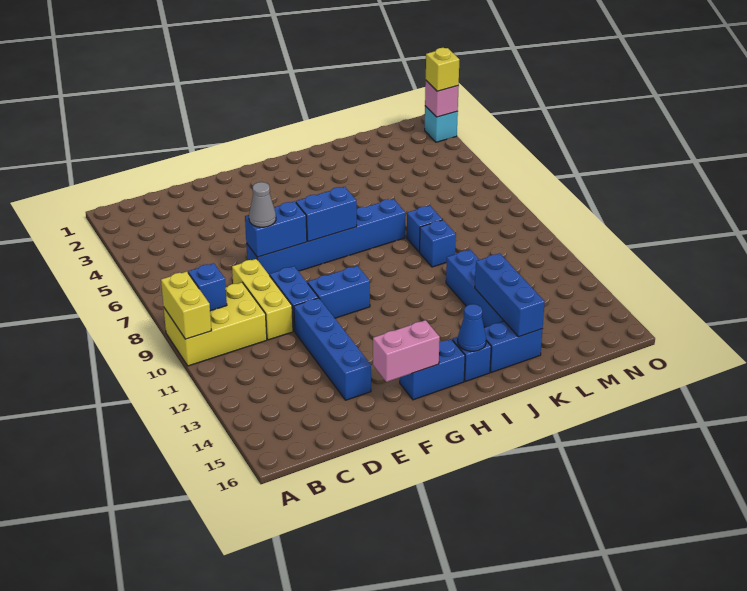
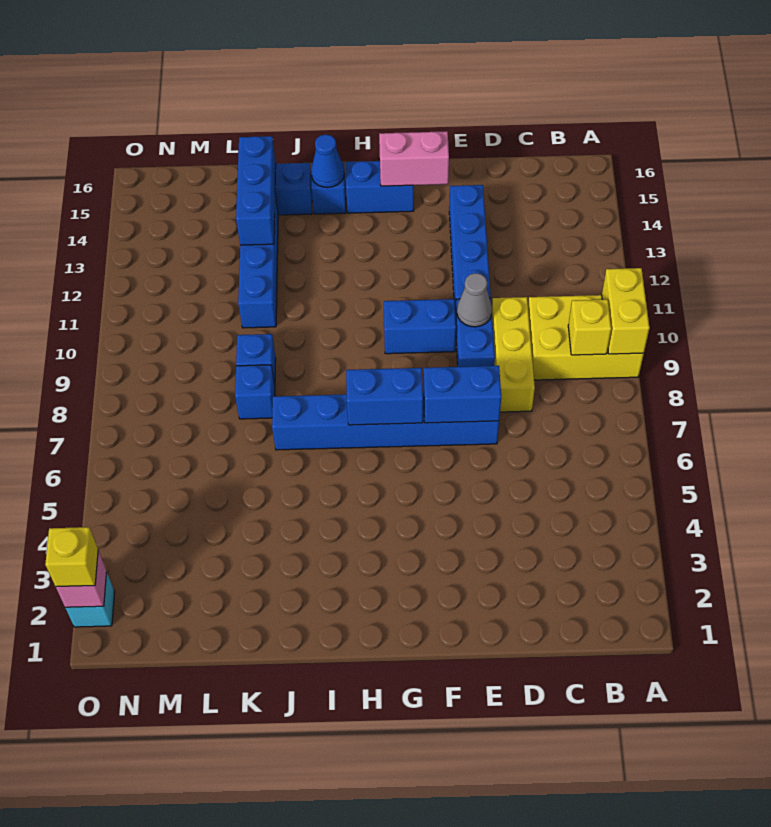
blue 1x1 brick [188,263,227,311] -> yellow 1x1 brick [568,299,611,355]
grey 1x1 cone [249,182,276,227] -> grey 1x1 cone moved to [457,273,492,327]

